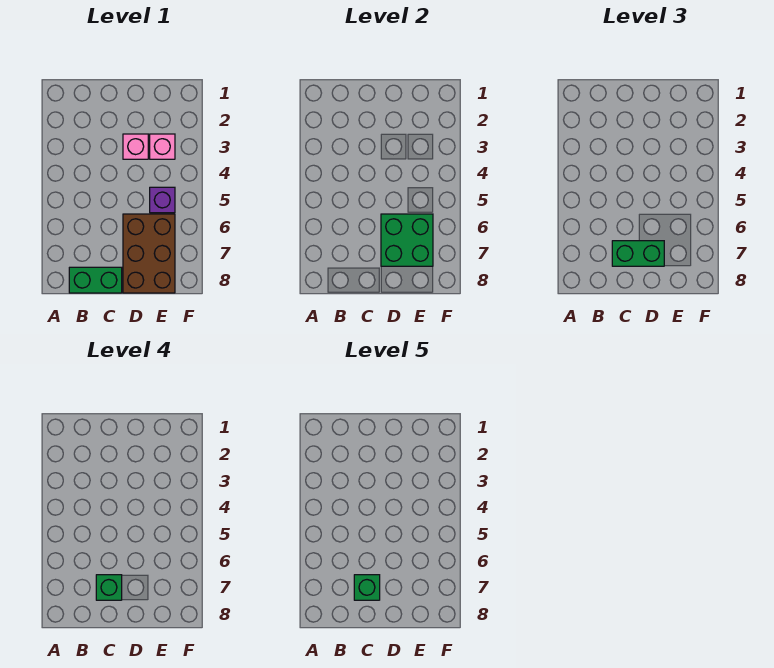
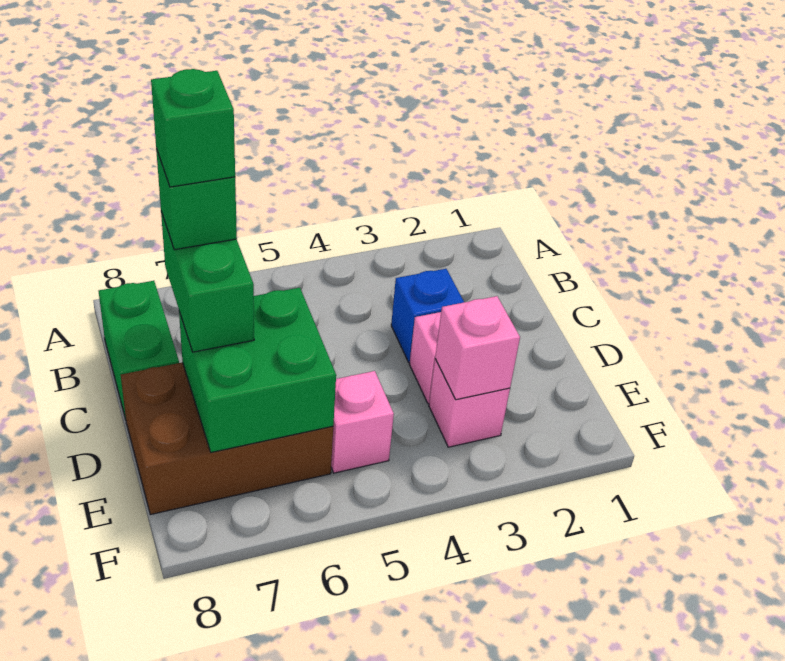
none -> blue 1x1 brick [391,269,464,362]
none -> pink 1x1 brick [435,296,520,400]
purple 1x1 brick [150,187,175,213] -> pink 1x1 brick [331,371,394,473]

